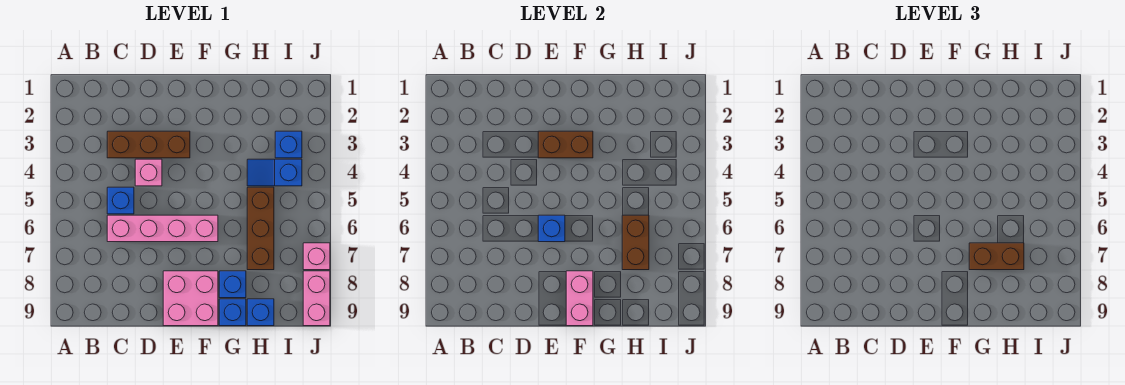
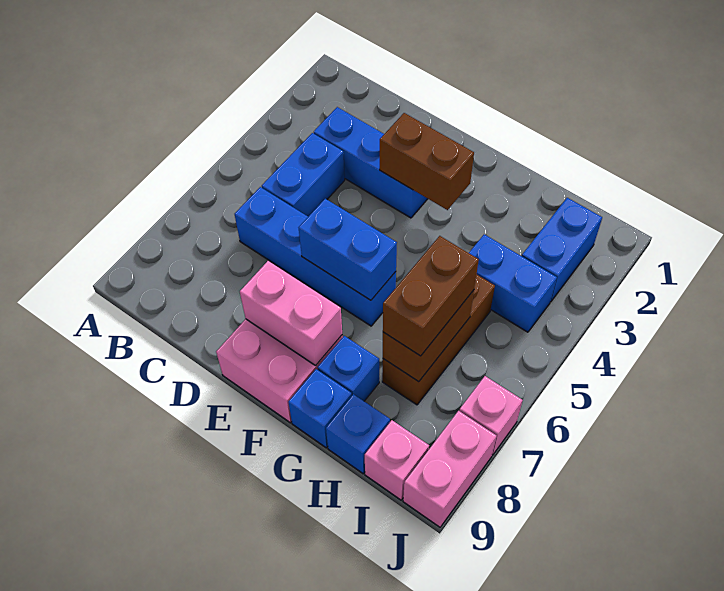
brown 1x3 brick [107,131,190,158] -> blue 1x3 brick [314,107,428,218]
blue 1x1 brick [107,187,134,214] -> blue 1x2 brick [262,133,345,217]
pink 1x4 brick [107,215,218,242] -> blue 1x4 brick [235,187,396,326]
pink 1x1 brick [135,159,162,186] -> pink 1x1 brick moved to [365,420,429,500]
blue 1x1 brick [538,215,565,242] -> blue 1x2 brick [299,199,397,300]
pink 1x2 brick [566,271,593,326] -> pink 1x2 brick turned to [240,261,342,366]
brown 1x2 brick [969,243,1024,270] -> brown 1x2 brick turned to [383,236,479,356]
blue 1x2 slope [247,159,302,186] -> blue 1x2 brick [469,234,557,332]
blue 1x1 brick [275,131,302,158] -> blue 1x2 brick [522,198,602,302]

